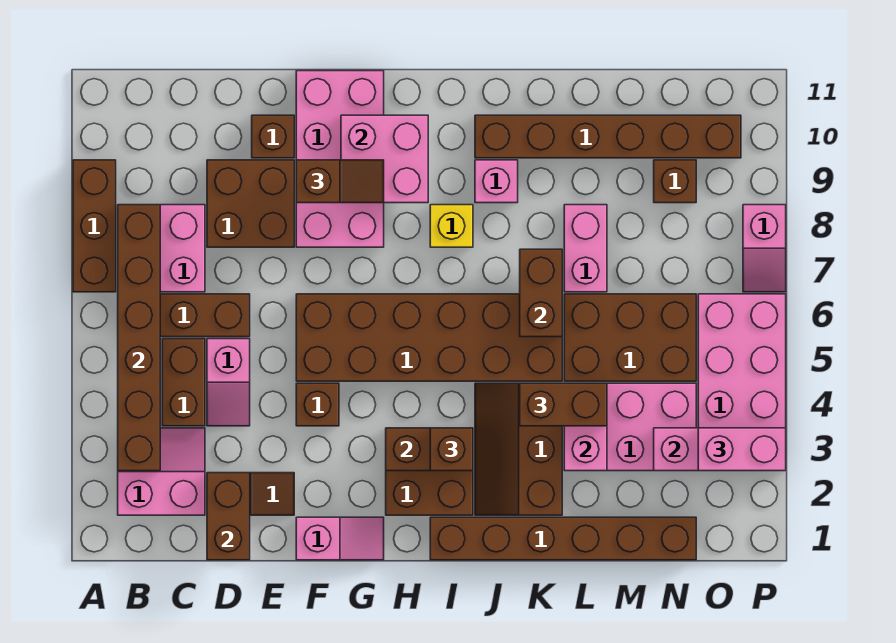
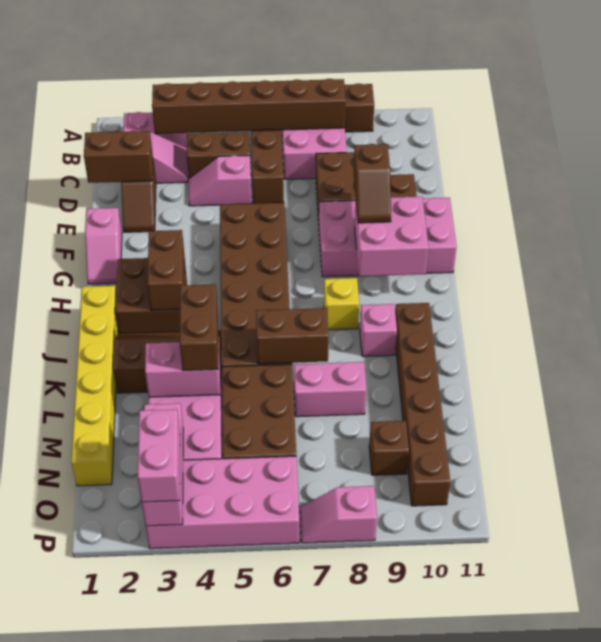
brown 1x1 brick [296,383,339,426] -> none
brown 1x6 brick [430,517,696,560] -> yellow 1x6 brick [71,286,118,486]
brown 1x1 brick [430,428,473,471] -> none

